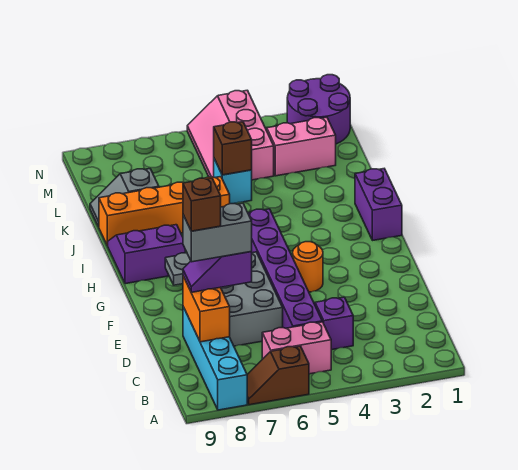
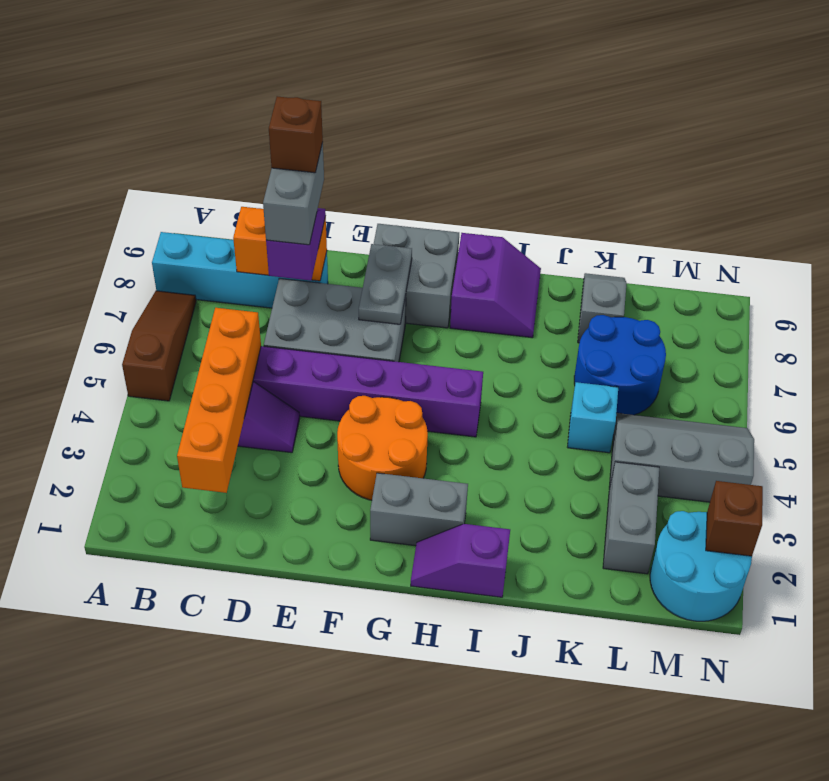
brown 1x2 slope [247,346,309,405] -> brown 1x3 slope [122,291,196,401]
pink 1x2 brick [262,322,331,374] -> none
orange 1x1 round brick [293,242,323,292] -> orange 2x2 round brick [337,396,428,500]
none -> grey 2x2 brick [374,224,459,328]
none -> grey 1x2 brick [370,473,468,546]
purple 1x2 brick [355,169,402,240] -> purple 1x2 slope [411,524,510,597]
orange 1x4 brick [99,177,230,246] -> orange 1x4 brick moved to [177,308,261,493]
brown 1x1 brick [214,122,252,175] -> brown 1x1 brick moved to [706,481,763,556]
none -> blue 2x2 round brick [574,315,666,415]
pink 1x2 brick [267,117,336,176] -> grey 1x2 brick [603,462,659,574]
pink 2x3 slope [187,90,274,180] -> grey 2x3 slope [609,413,754,502]
purple 2x2 round brick [287,75,350,144] -> cyan 2x2 round brick [650,511,752,621]

